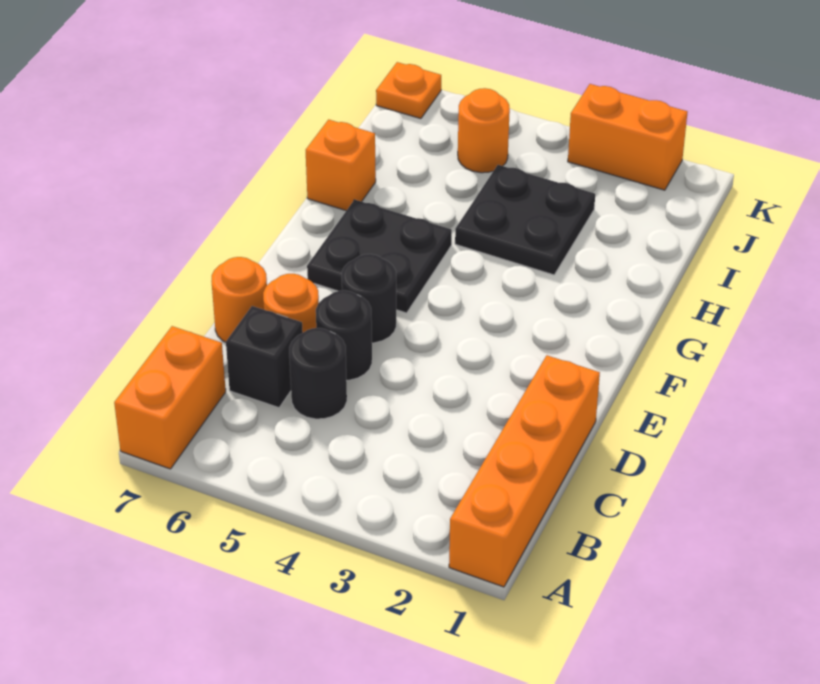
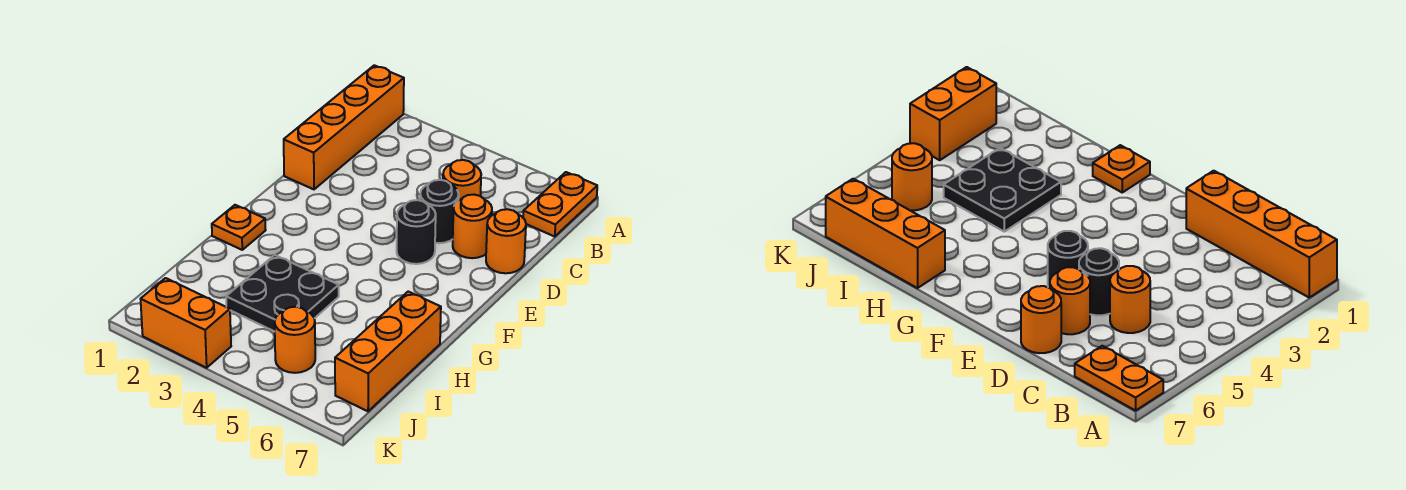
orange 1x2 brick [114,326,226,469] -> orange 1x2 plate [523,172,597,237]
black 1x1 round brick [289,328,347,419] -> orange 1x1 round brick [443,160,481,201]
black 1x1 brick [226,306,303,408] -> none
black 2x2 plate [307,200,452,313] -> none
orange 1x1 brick [306,120,376,211] -> orange 1x3 brick [335,292,441,411]
orange 1x1 plate [376,62,441,119] -> orange 1x1 plate moved to [212,205,266,250]

